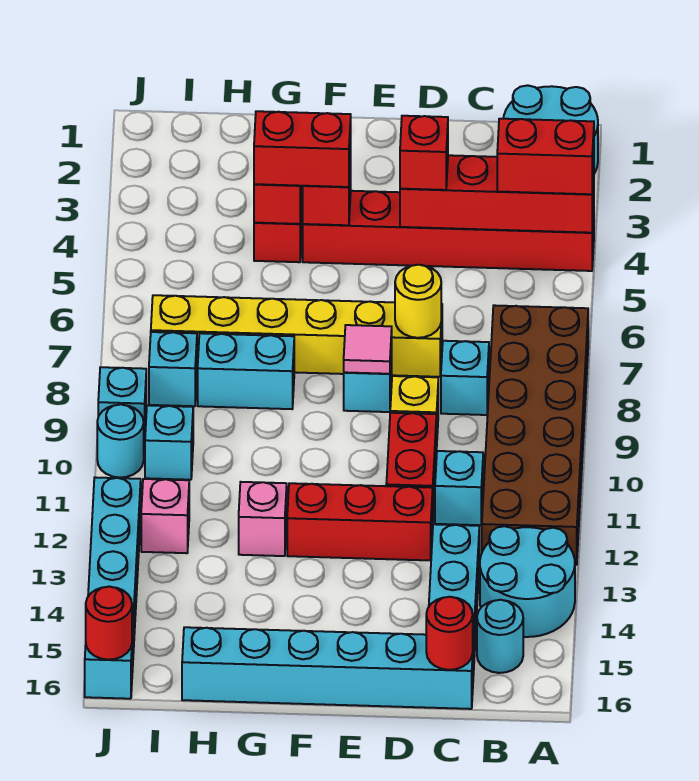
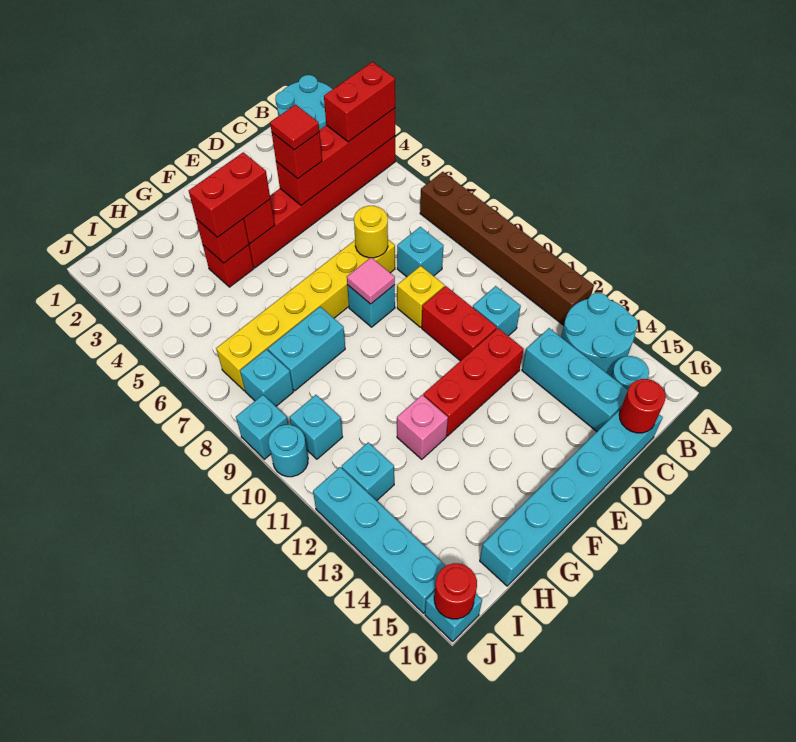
brown 2x6 brick [482,305,588,565] -> brown 1x6 brick [420,172,594,325]
none -> red 1x1 tile [270,105,319,150]
pink 1x1 brick [141,479,189,553] -> cyan 1x1 brick [342,442,394,501]

